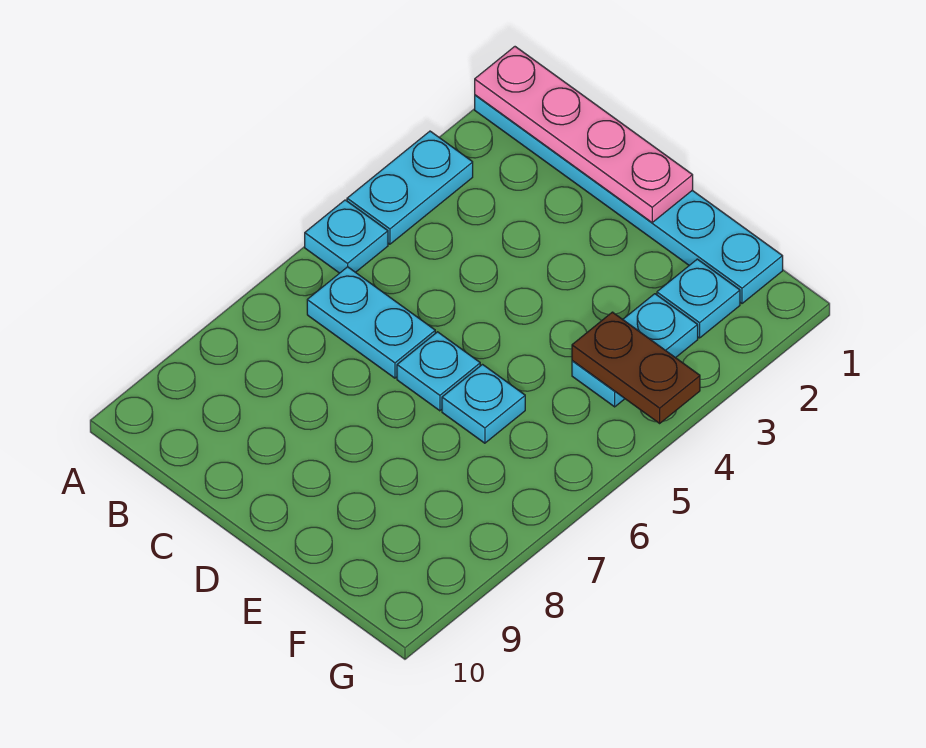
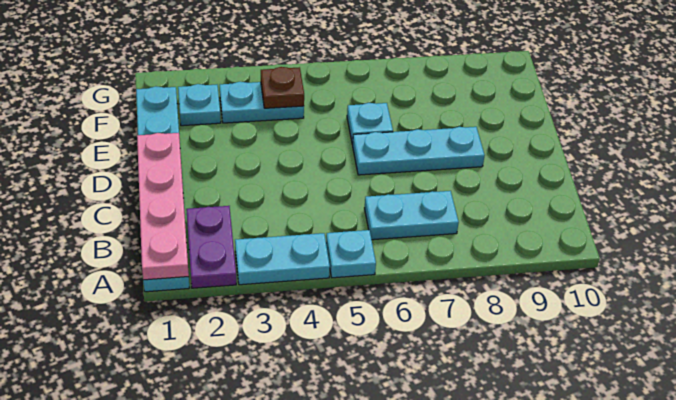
none -> purple 1x2 plate [186,206,236,288]
cyan 1x2 plate [307,267,435,378] -> cyan 1x2 plate turned to [365,191,459,240]
cyan 1x1 plate [397,332,480,411] -> cyan 1x3 plate [353,127,485,175]
brown 1x2 plate [572,312,700,423] -> brown 1x1 plate [261,67,304,108]

